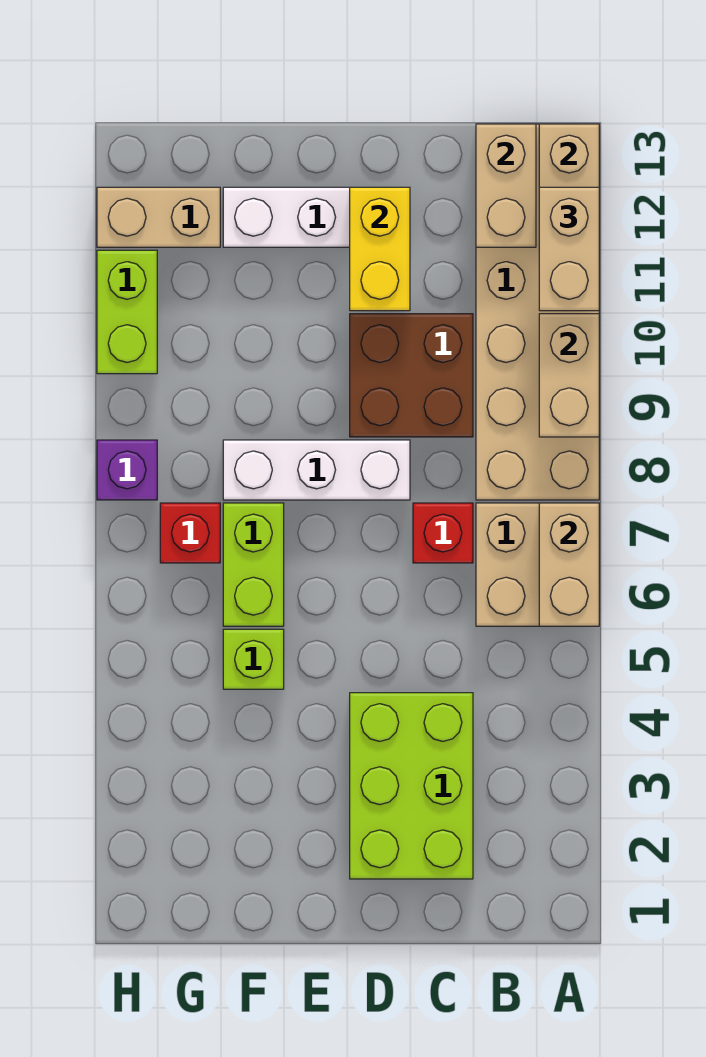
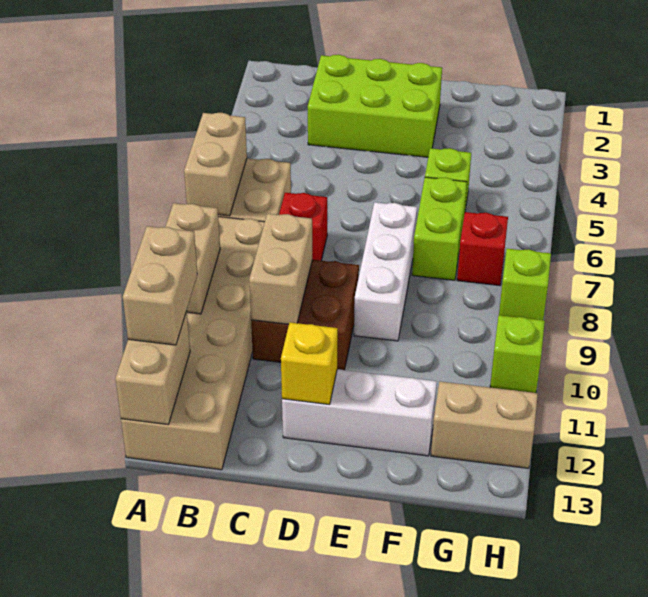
tan 1x2 brick [476,124,536,247] -> tan 1x2 brick moved to [249,214,312,324]
lime 2x3 brick [350,693,473,879] -> lime 2x3 brick turned to [308,55,442,157]
white 1x3 brick [223,440,410,500] -> white 1x3 brick turned to [354,202,417,341]
yellow 1x2 brick [350,187,410,311] -> yellow 1x1 brick [281,323,338,405]
purple 1x1 brick [97,440,157,500] -> lime 1x1 brick [499,249,551,320]
lime 1x2 brick [97,250,157,374] -> lime 1x1 brick [490,315,545,393]

